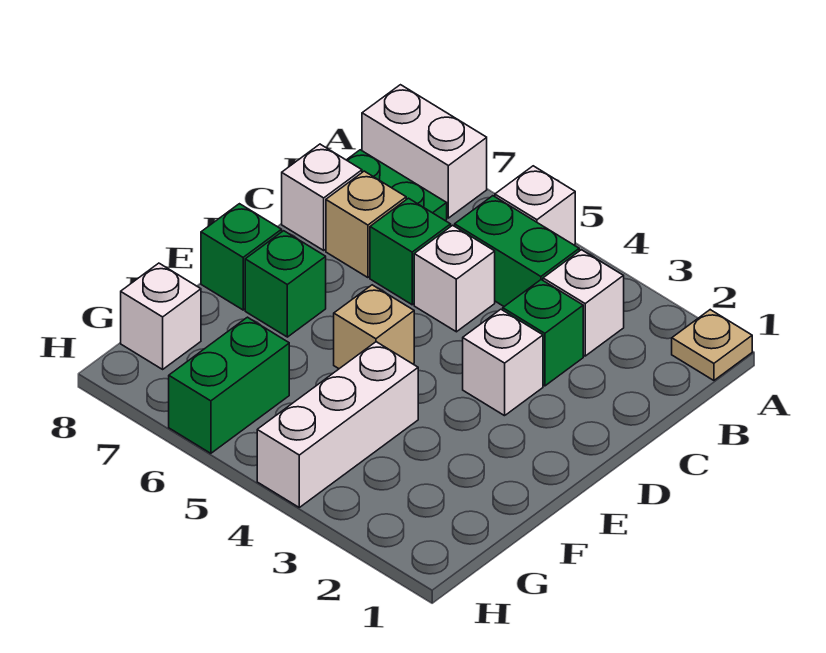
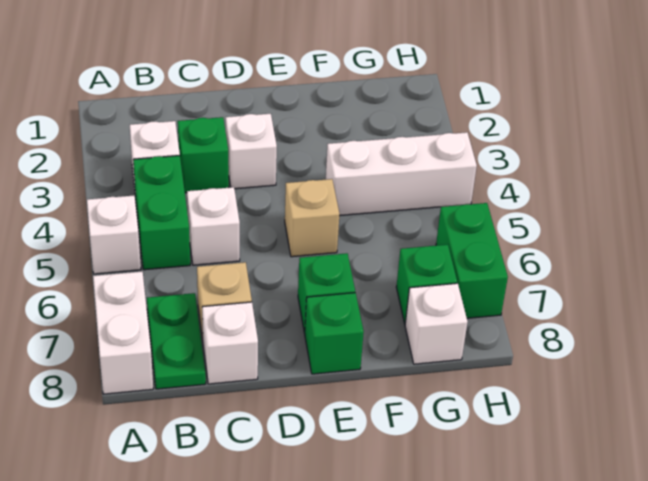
tan 1x1 plate [672,310,752,380] -> none
green 1x1 brick [370,198,451,305] -> green 1x1 brick moved to [396,245,457,323]
green 1x2 brick [169,317,289,453] -> green 1x2 brick turned to [436,203,508,318]

